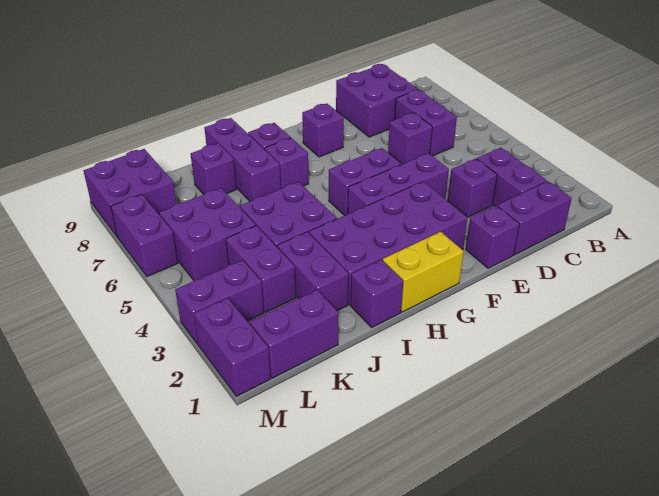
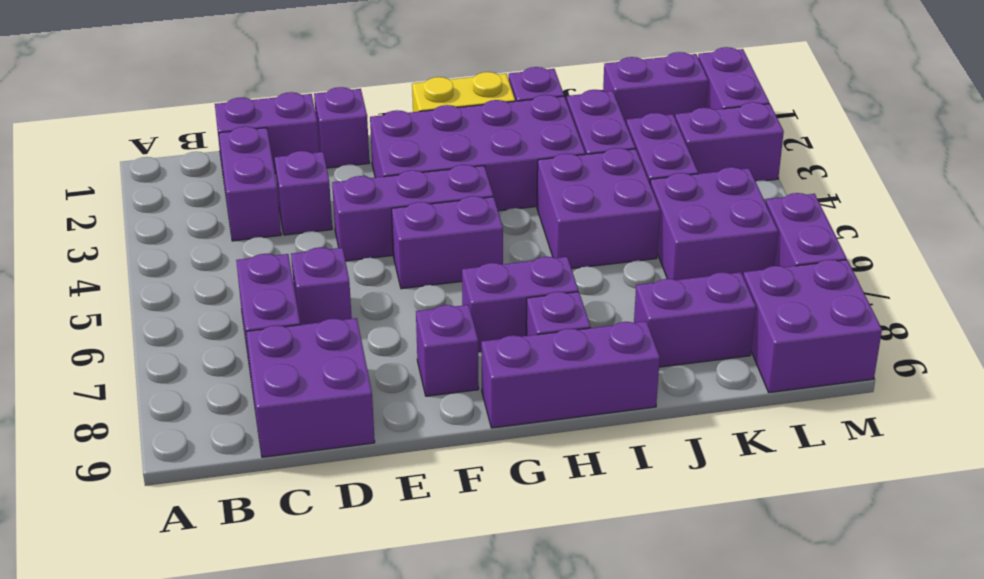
purple 1x1 brick [265,138,309,189] -> purple 1x2 brick [462,257,578,352]
purple 1x3 brick [204,118,281,201] -> purple 1x3 brick turned to [481,321,660,428]
purple 1x1 brick [191,143,236,195] -> purple 1x2 brick [634,272,756,367]

